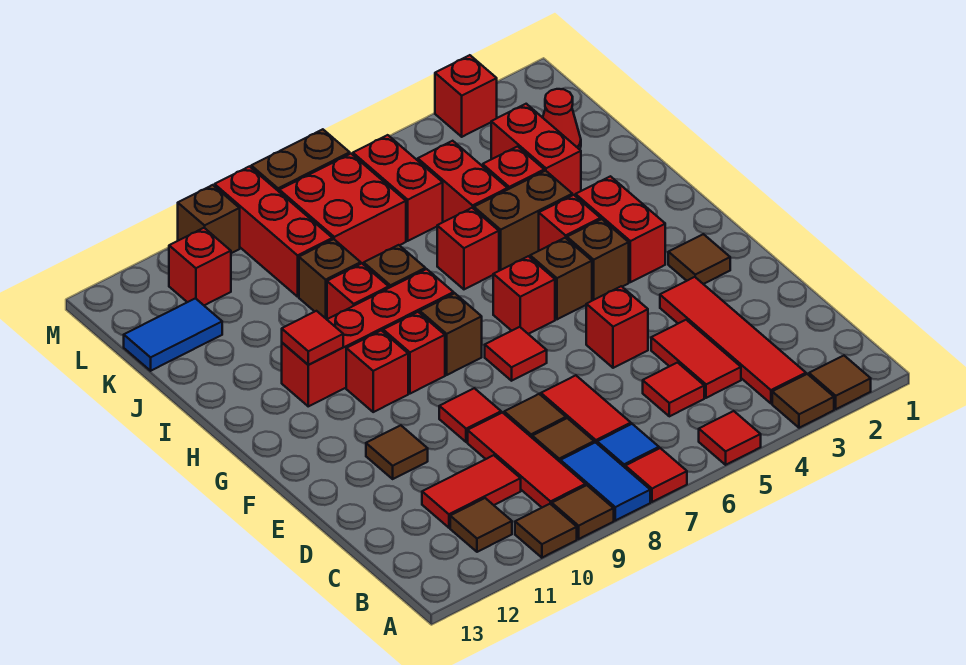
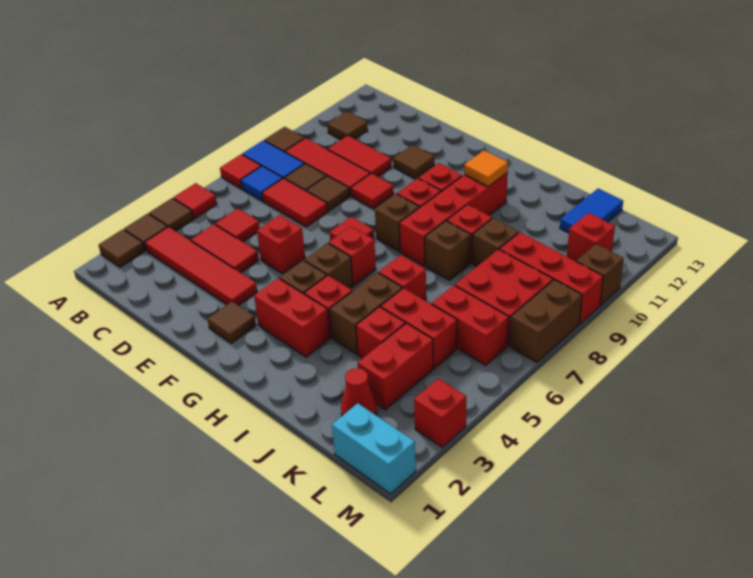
brown 1x1 tile [515,504,577,558] -> brown 1x1 tile moved to [149,198,193,231]
red 1x2 tile [422,455,521,528] -> red 1x2 tile turned to [328,136,391,177]
red 1x1 tile [282,311,343,365] -> orange 1x1 tile [464,150,508,187]
red 1x2 brick [491,104,581,195] -> red 1x2 brick turned to [358,323,433,410]
none -> cyan 1x2 brick [332,403,416,494]

